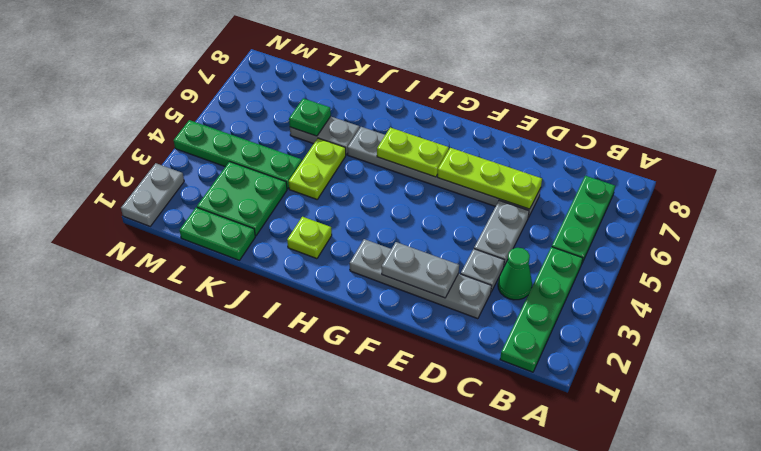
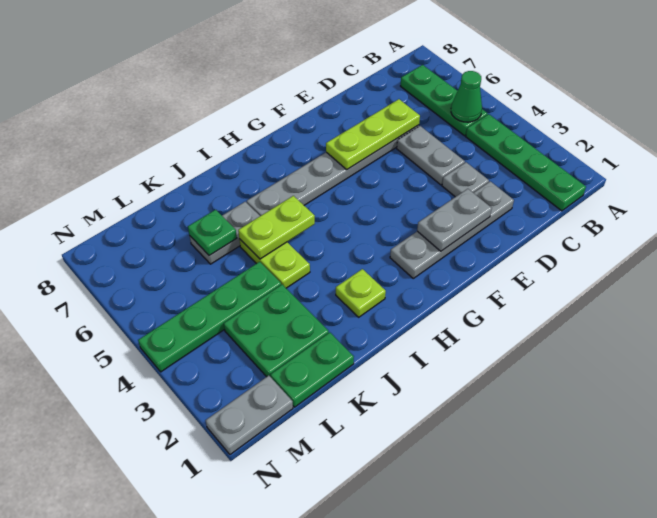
green 1x1 cone [498,248,532,300] -> green 1x1 cone moved to [451,71,482,122]
lime 1x2 plate [377,127,449,177] -> lime 1x2 plate moved to [238,196,315,259]
grey 1x2 plate [121,163,184,226] -> grey 1x2 plate turned to [206,376,293,455]

